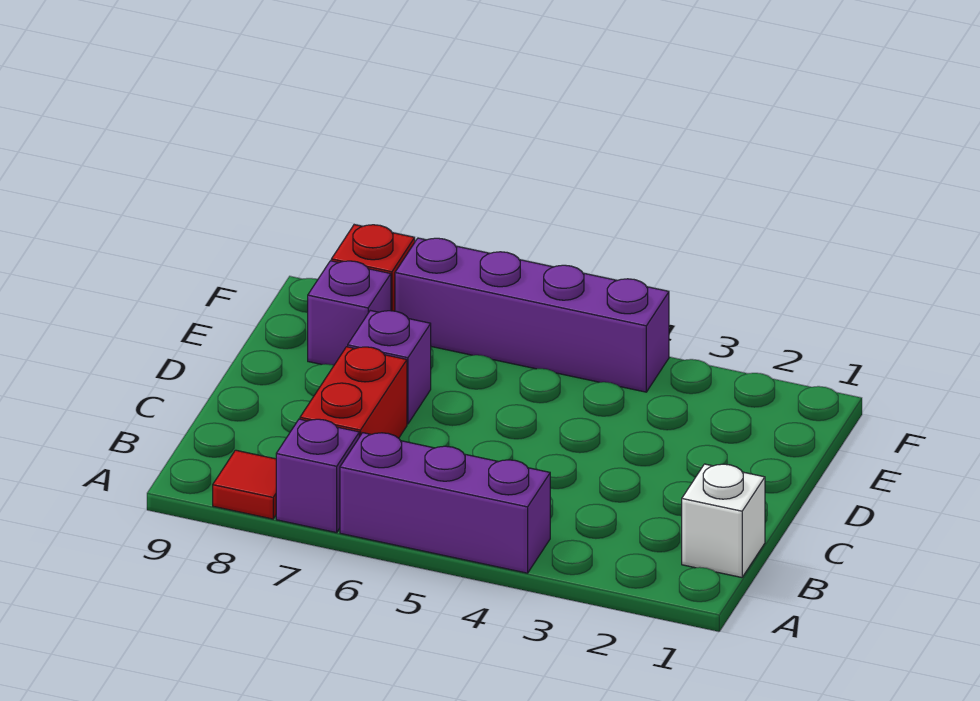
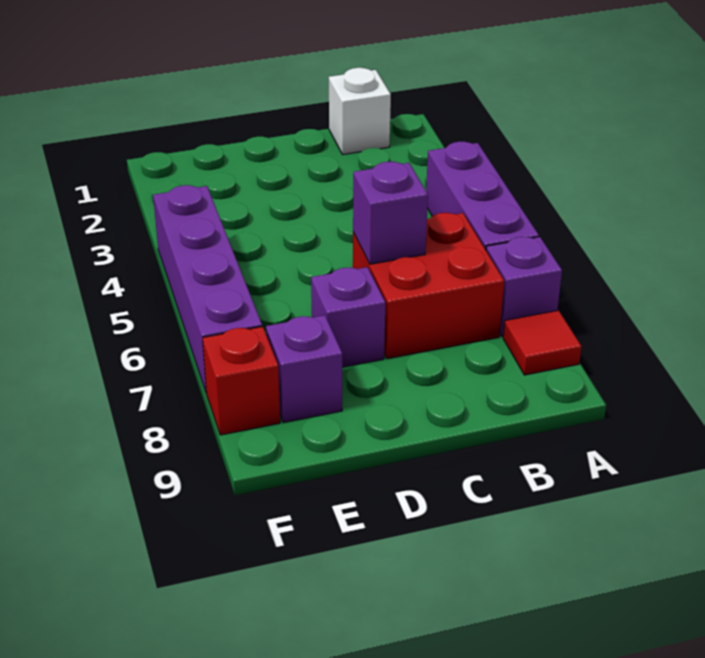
red 1x2 brick [300,347,407,438] -> red 2x2 brick [353,213,504,359]
none -> purple 1x1 brick [353,162,428,264]

